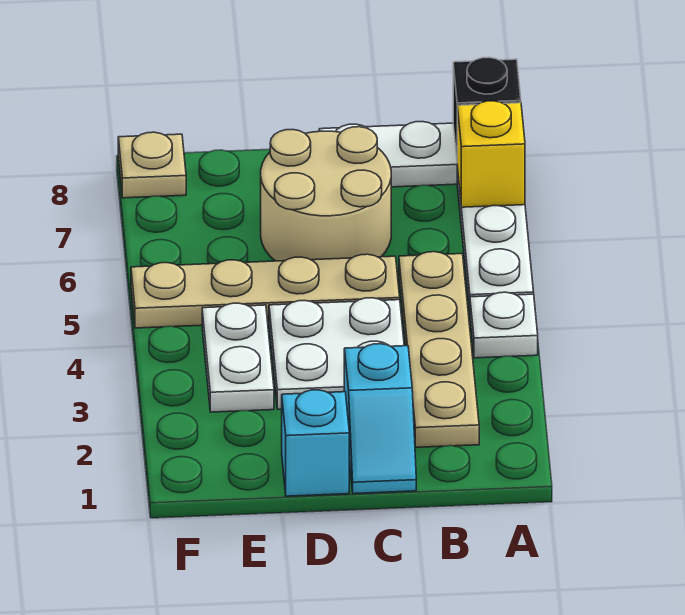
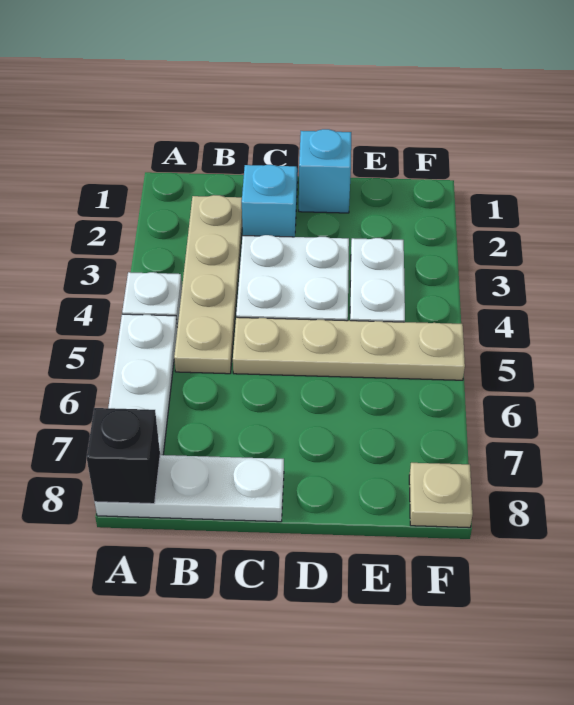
yellow 1x1 brick [457,101,525,207] -> none
tan 2x2 round brick [261,127,391,261] -> none

